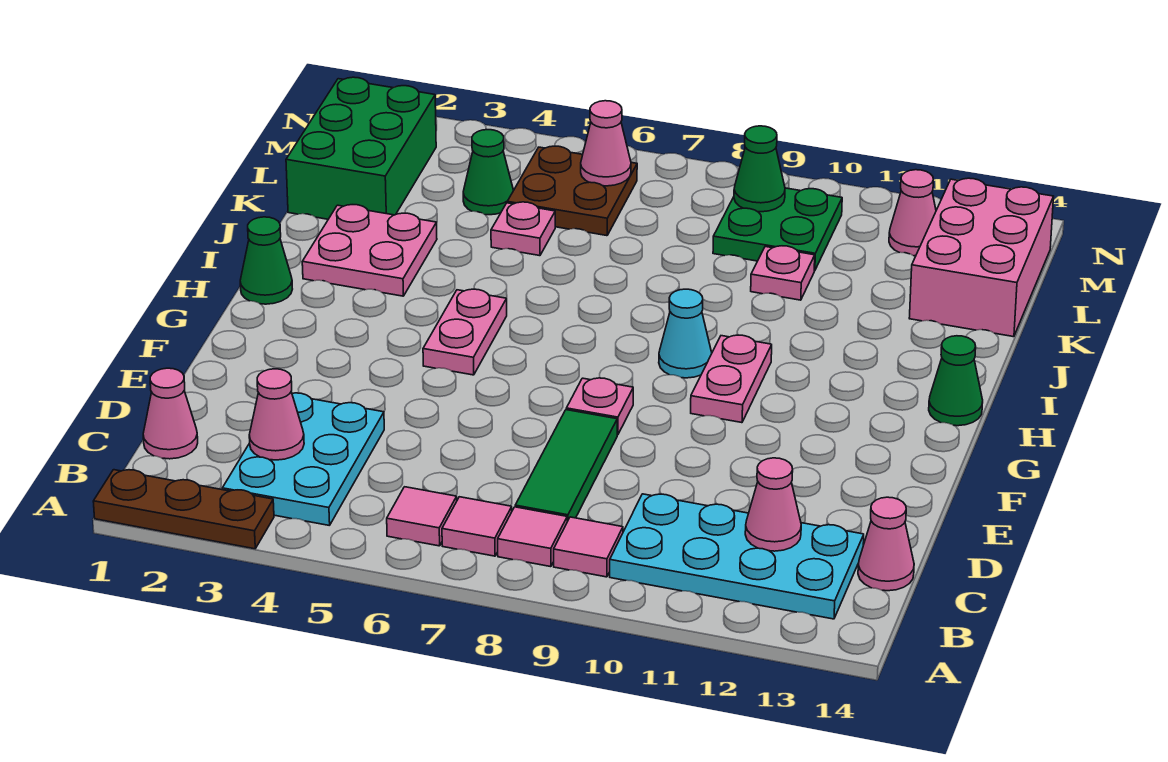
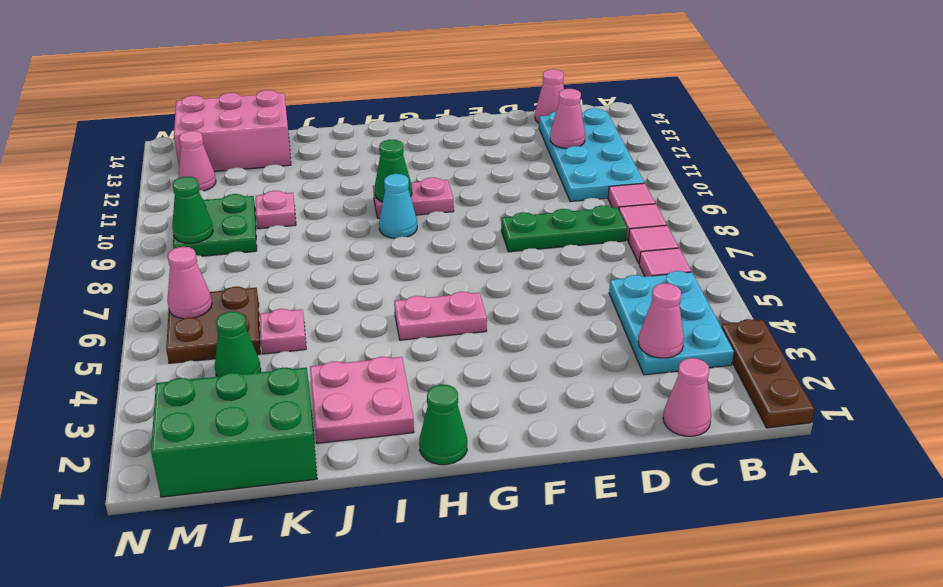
cyan 2x3 plate [222,393,384,526] -> cyan 2x3 plate turned to [609,271,734,375]
green 1x3 tile [515,410,617,521] -> green 1x3 plate [501,205,627,252]
pink 1x1 plate [566,378,633,435] -> none
green 1x1 cone [929,336,983,426] -> green 1x1 cone moved to [374,140,412,202]

